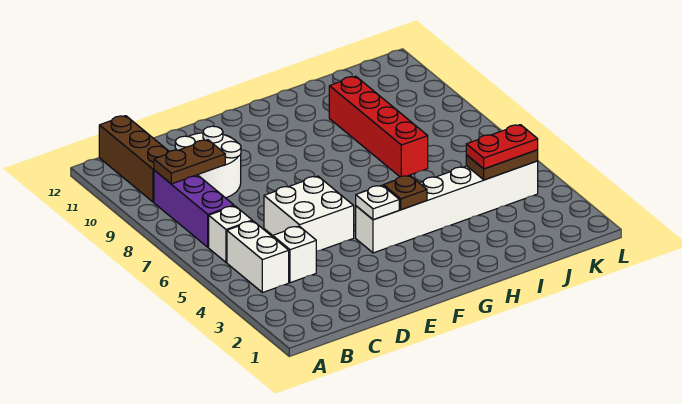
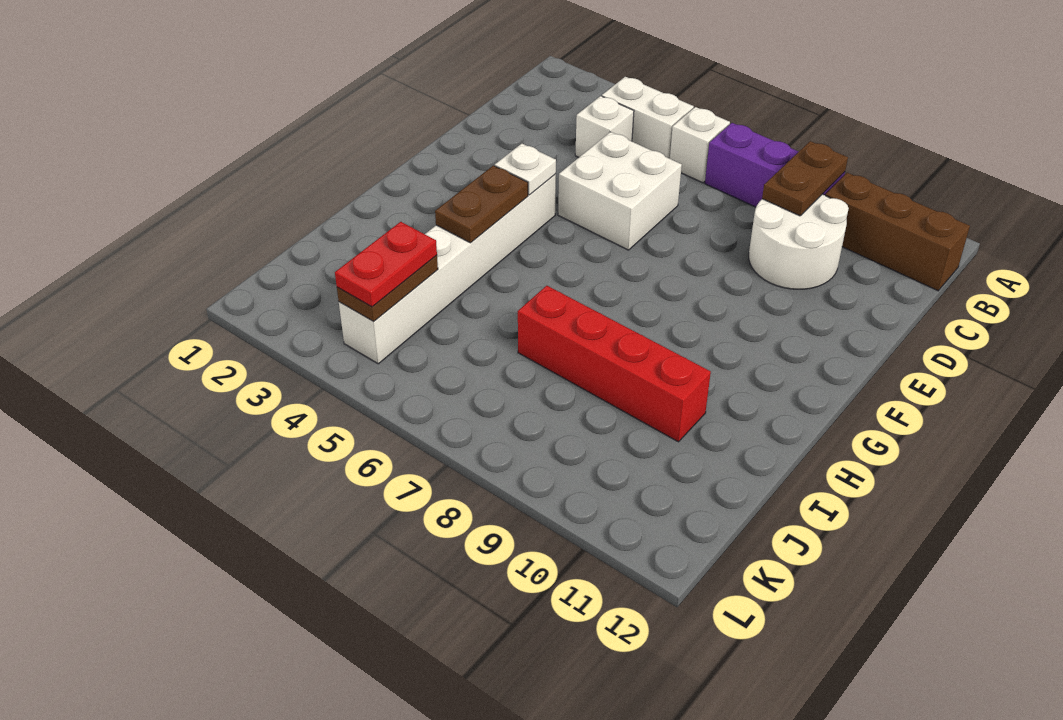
brown 1x1 plate [383,175,427,210] -> brown 1x2 plate [435,166,528,243]

